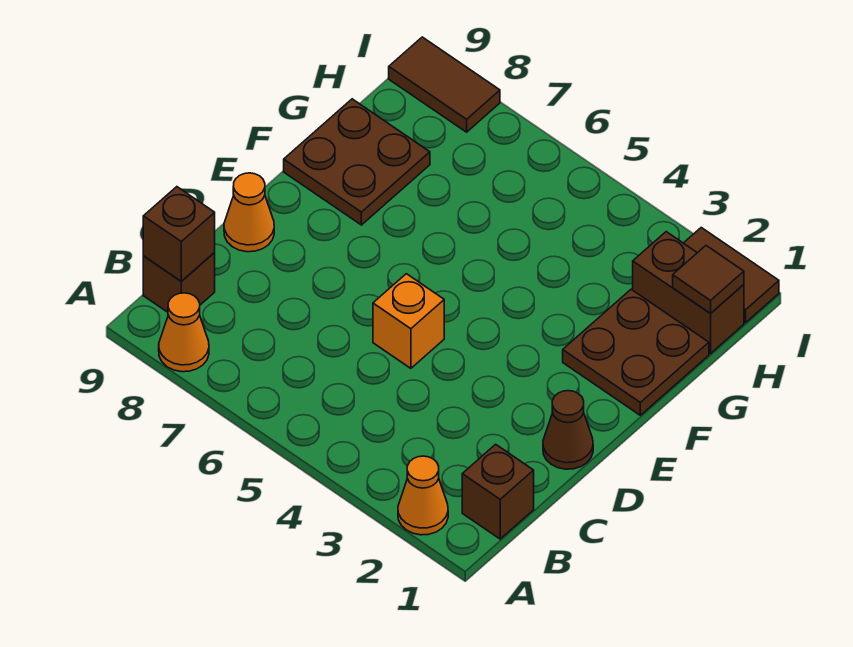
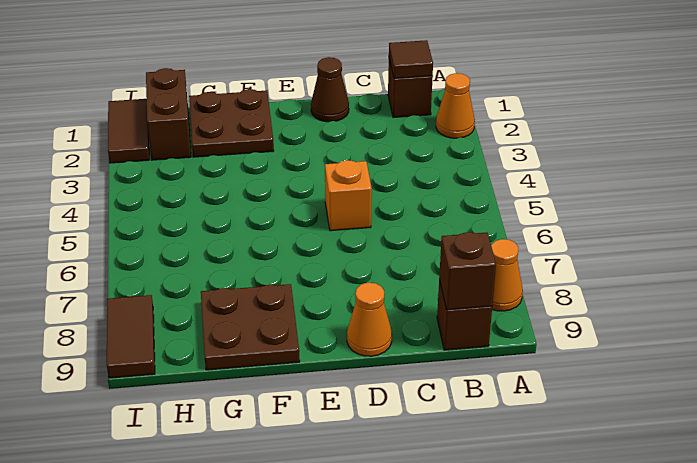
brown 1x1 tile [673,246,744,314] -> brown 1x1 tile moved to [389,40,433,78]

